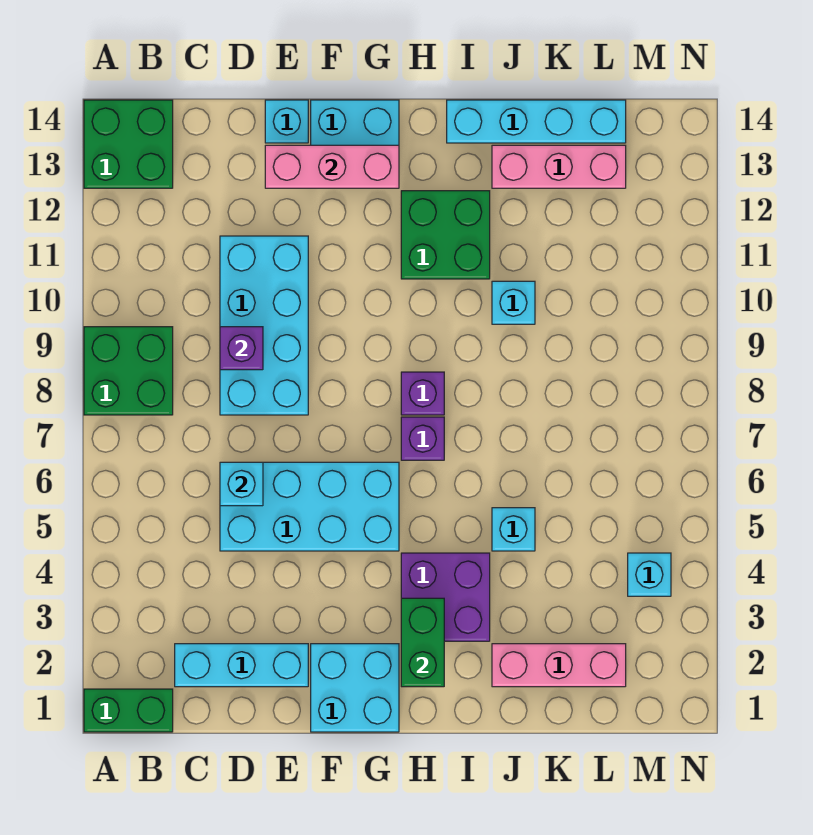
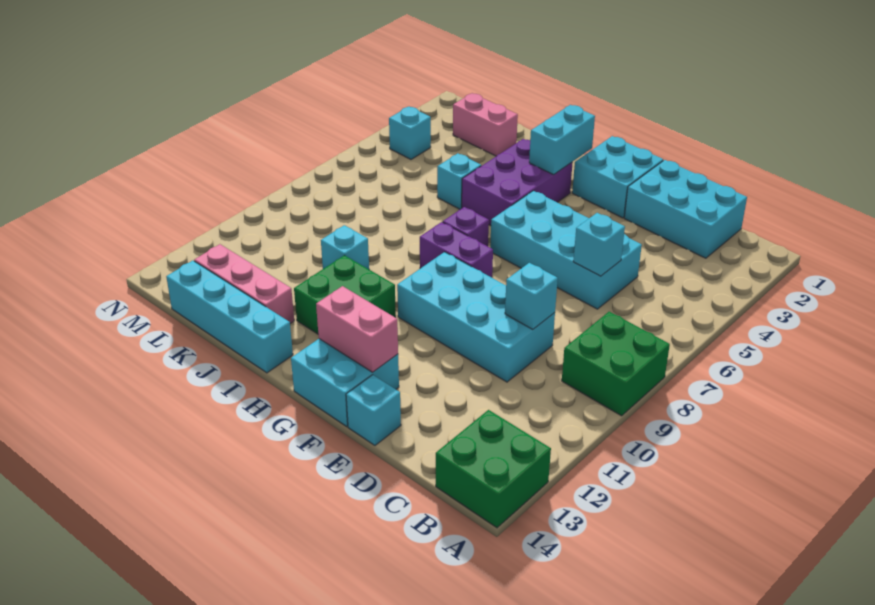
green 1x2 brick [84,689,173,732] -> none
cyan 1x3 brick [175,644,308,687] -> cyan 2x3 brick [624,160,747,258]
cyan 2x4 brick [220,236,308,415] -> cyan 2x4 brick turned to [397,252,555,382]
purple 1x1 brick [220,327,263,370] -> cyan 1x1 brick [505,263,558,329]
pink 1x3 brick [265,145,399,188] -> pink 1x2 brick [316,286,398,372]
green 1x2 brick [401,598,444,687] -> cyan 1x2 brick [529,105,595,175]
purple 2x2 brick [401,553,490,641] -> purple 2x3 brick [462,139,573,225]
purple 1x1 brick [401,372,444,415] -> purple 1x2 brick [420,222,493,278]
pink 1x3 brick [492,644,626,687] -> pink 1x2 brick [453,93,518,156]

